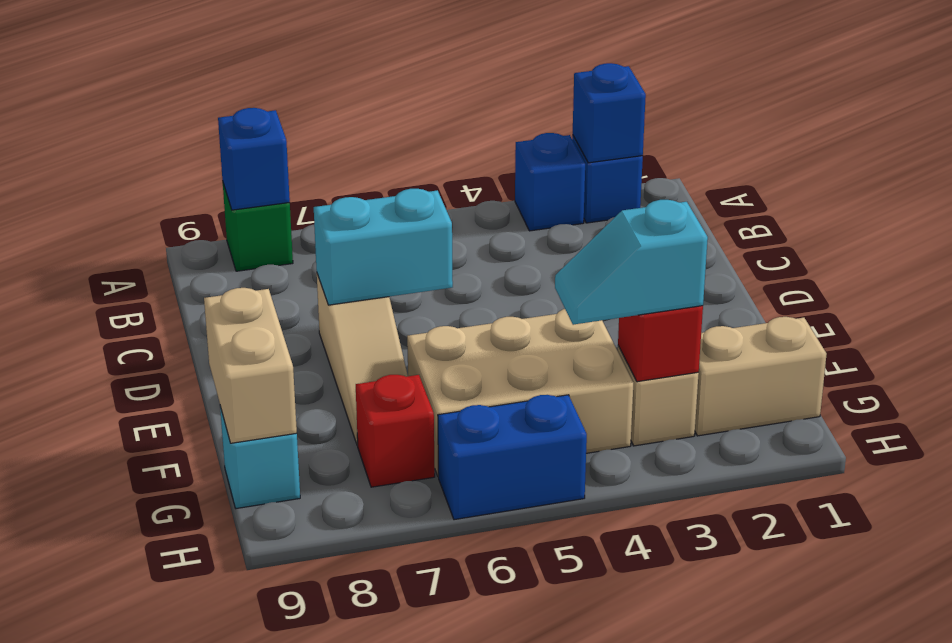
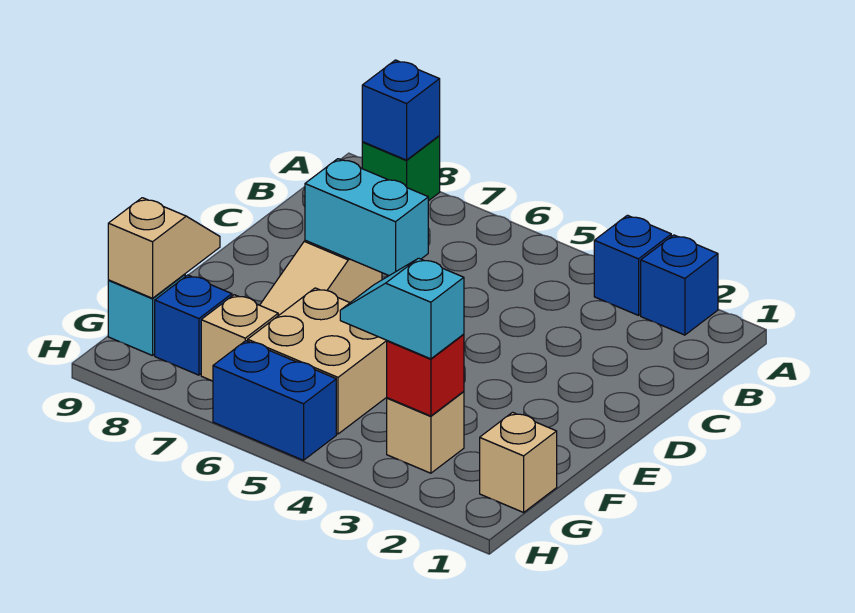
blue 1x1 brick [573,63,646,163] -> blue 1x1 brick moved to [155,275,232,375]
tan 2x3 brick [407,309,633,477] -> tan 2x2 brick [248,288,387,434]
tan 1x2 brick [204,288,297,443] -> tan 1x2 slope [108,198,220,298]
tan 1x2 brick [695,317,827,436] -> tan 1x1 brick [480,412,557,512]
red 1x1 brick [356,375,435,487] -> tan 1x1 brick [201,295,278,381]

